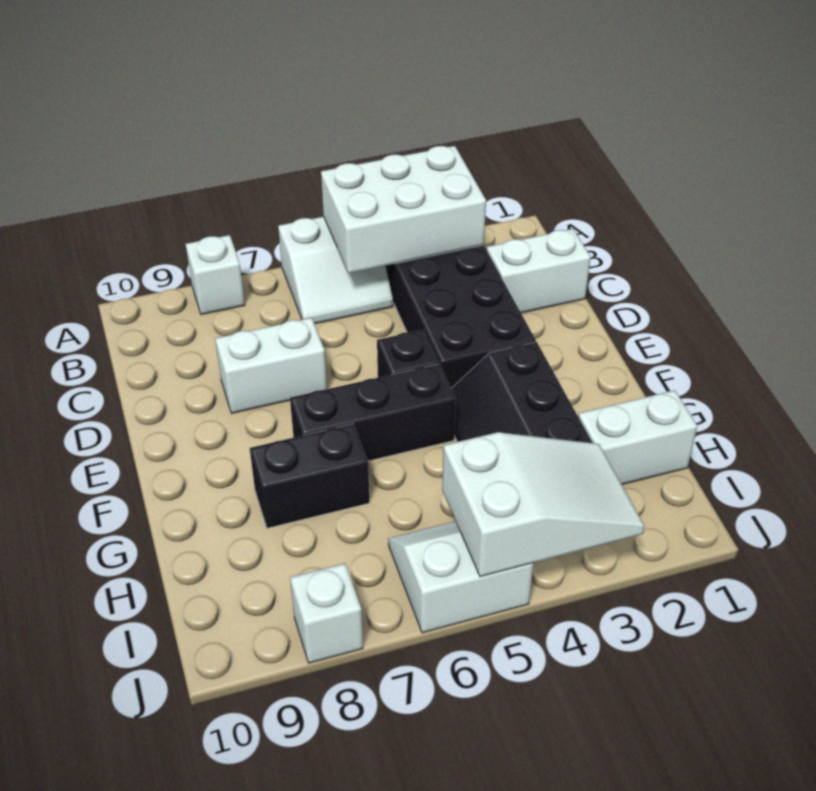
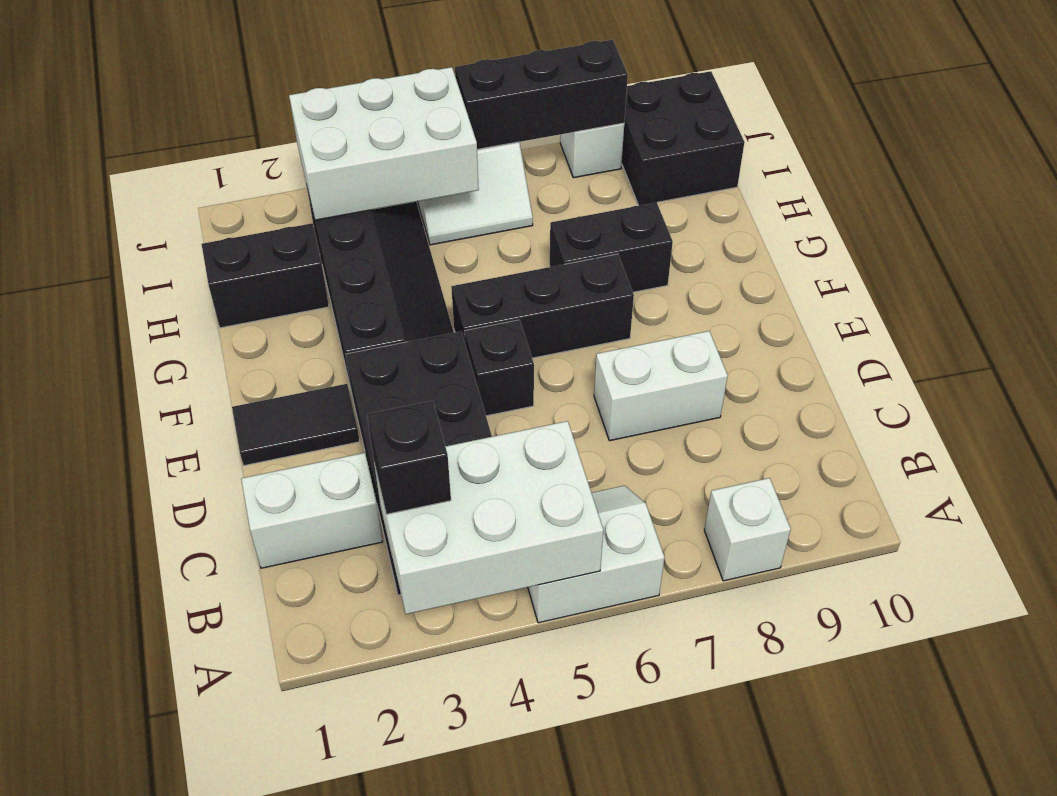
none -> black 1x1 brick [367,401,451,514]
none -> black 1x2 tile [232,384,360,466]
white 1x2 brick [578,390,697,484] -> black 1x2 brick [202,223,329,328]
white 2x3 slope [442,432,645,577] -> white 2x3 brick [289,67,479,220]
none -> black 2x2 brick [622,71,745,206]
none -> black 1x3 brick [455,40,628,149]

